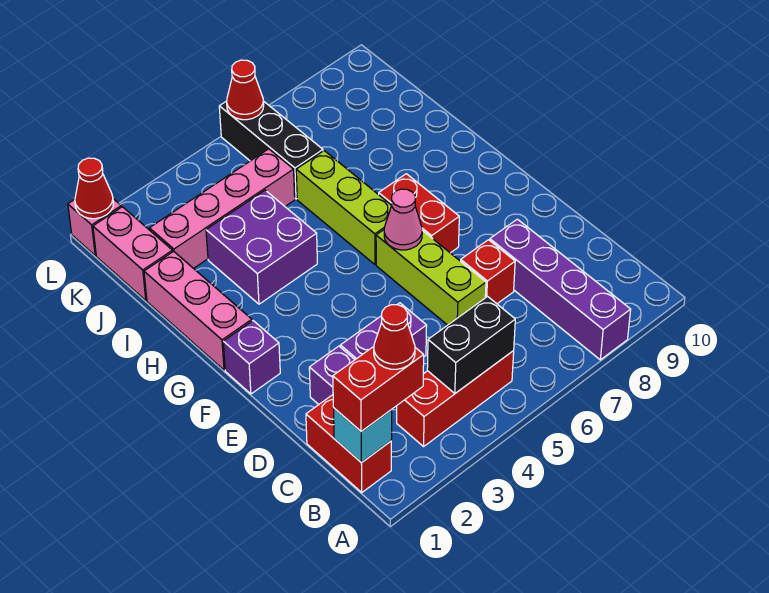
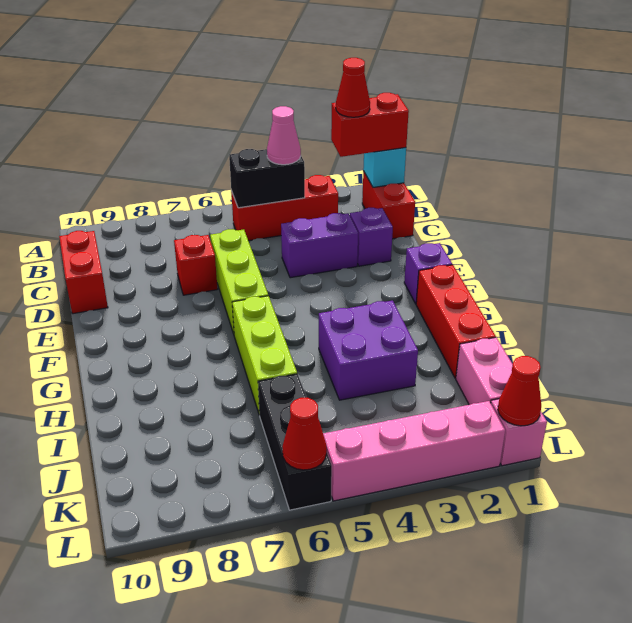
purple 1x4 brick [490,219,631,360] -> none
pink 1x1 cone [384,189,422,250] -> pink 1x1 cone moved to [267,106,301,165]
red 1x2 brick [379,174,459,253] -> red 1x2 brick moved to [59,231,108,314]
pink 1x3 brick [144,251,252,370] -> red 1x3 brick [416,265,496,378]
pink 1x4 brick [149,149,295,268] -> pink 1x4 brick moved to [323,401,505,501]

